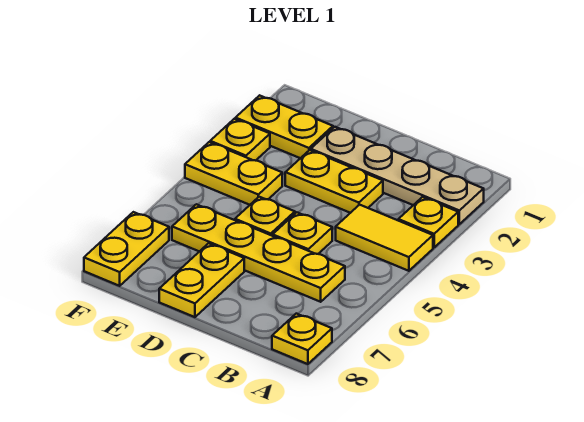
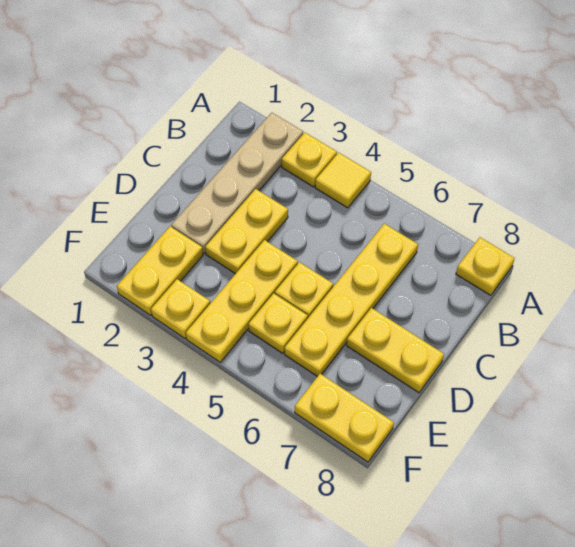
yellow 1x2 tile [336,205,433,271] -> yellow 1x1 tile [315,153,371,208]
yellow 1x1 plate [273,212,332,254] -> yellow 1x1 plate moved to [248,293,308,353]
yellow 1x2 plate [185,142,282,205] -> yellow 1x3 plate [186,240,298,362]

